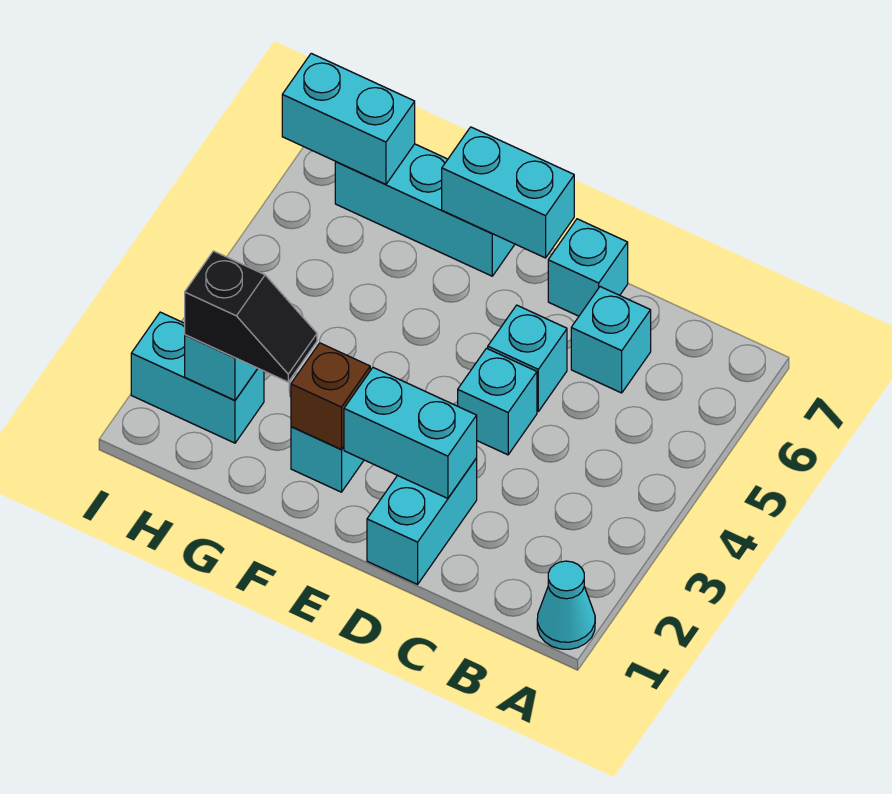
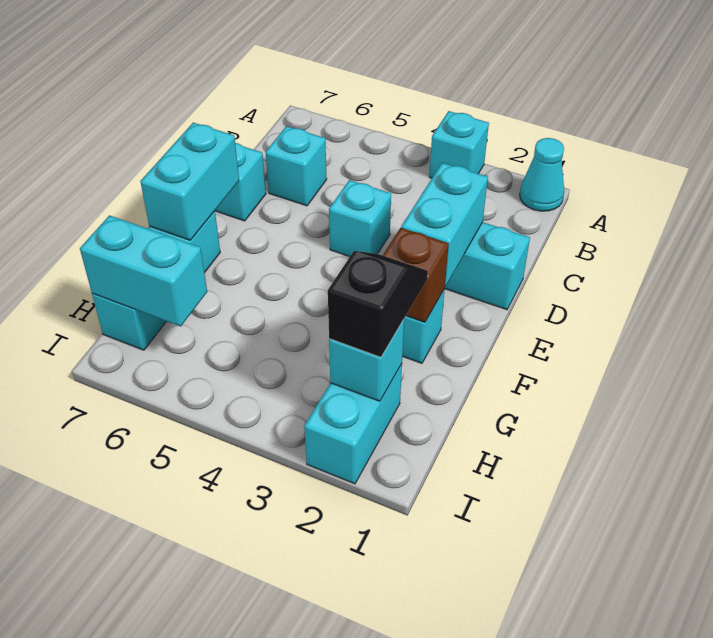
cyan 1x1 brick [488,305,567,411] -> cyan 1x1 brick moved to [429,111,489,178]
cyan 1x2 brick [282,53,415,184] -> cyan 1x2 brick turned to [80,215,207,326]

